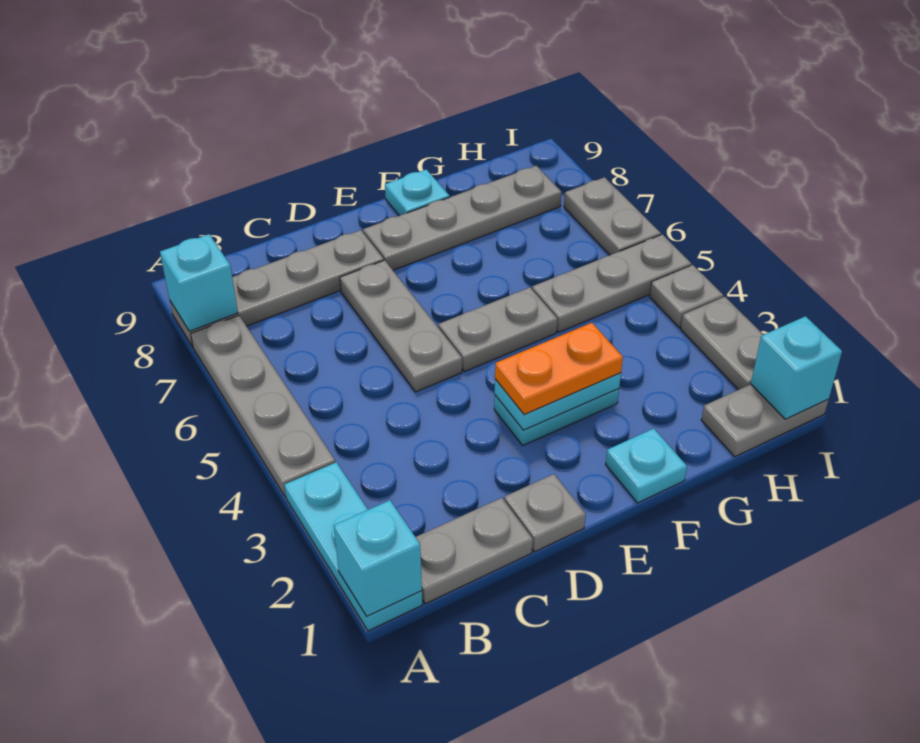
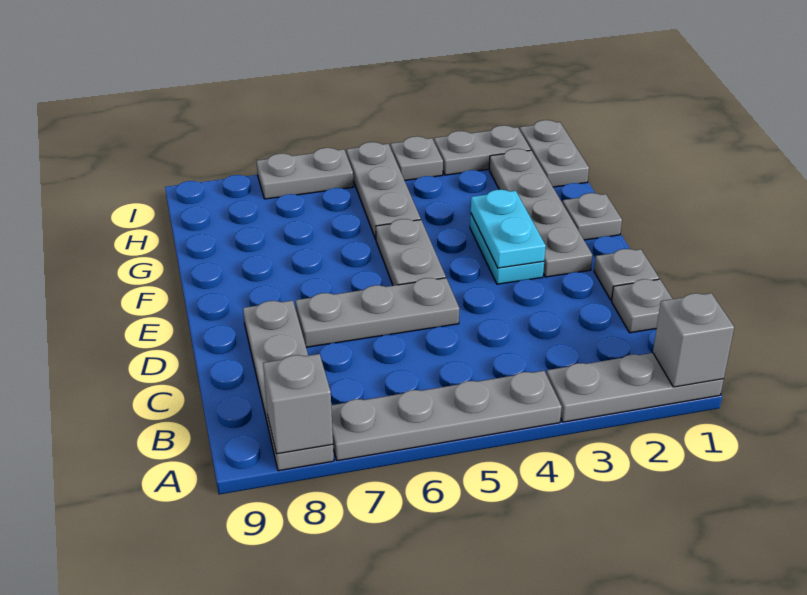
cyan 1x3 plate [284,462,422,631] -> grey 1x3 plate [547,353,724,422]
cyan 1x1 brick [334,500,422,616] -> grey 1x1 brick [653,293,734,387]
cyan 1x1 brick [160,234,238,331] -> grey 1x1 brick [263,354,333,454]
grey 1x2 plate [416,498,533,604] -> grey 1x1 plate [612,279,672,333]
orange 1x2 plate [495,323,623,415] -> none
grey 1x4 plate [363,166,562,270] -> grey 1x4 plate moved to [489,149,592,277]
cyan 1x1 plate [605,429,687,503] -> grey 1x1 plate [563,193,622,240]
cyan 1x1 plate [385,169,450,216] -> none
cyan 1x1 brick [751,316,842,419] -> none

